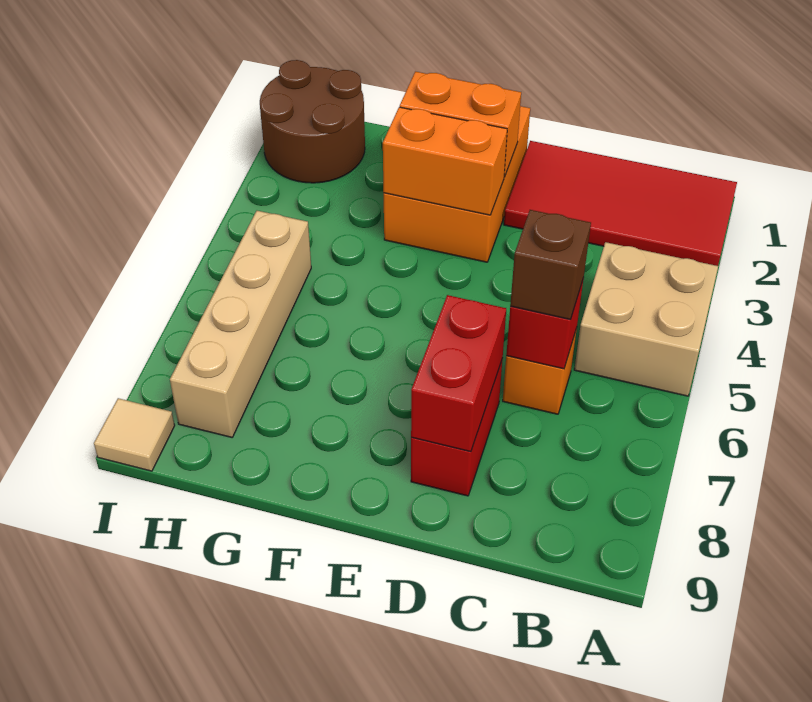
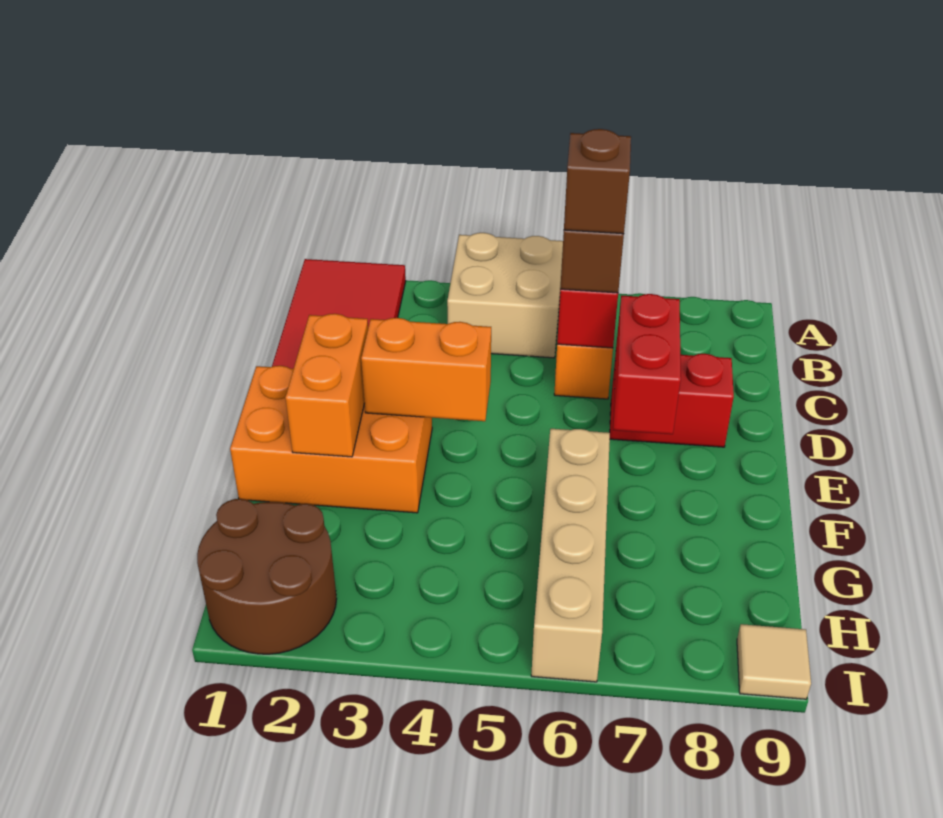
none -> brown 1x1 brick [564,129,631,234]
red 1x2 brick [411,295,506,452] -> red 1x2 brick turned to [613,294,681,434]
orange 1x2 brick [383,107,507,215] -> orange 1x2 brick turned to [361,318,491,421]
tan 1x4 brick [170,211,311,437] -> tan 1x4 brick turned to [531,429,610,682]

